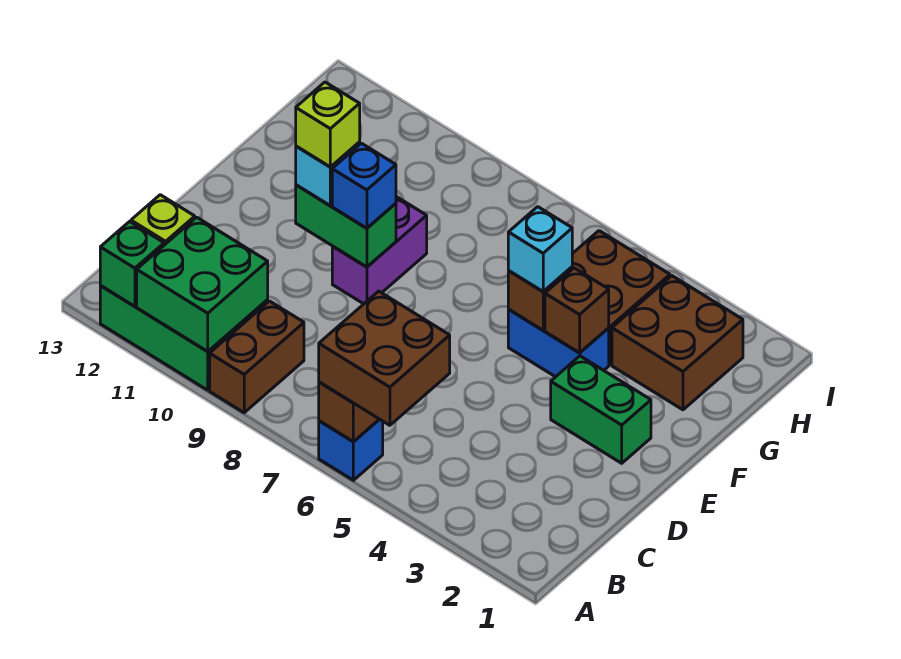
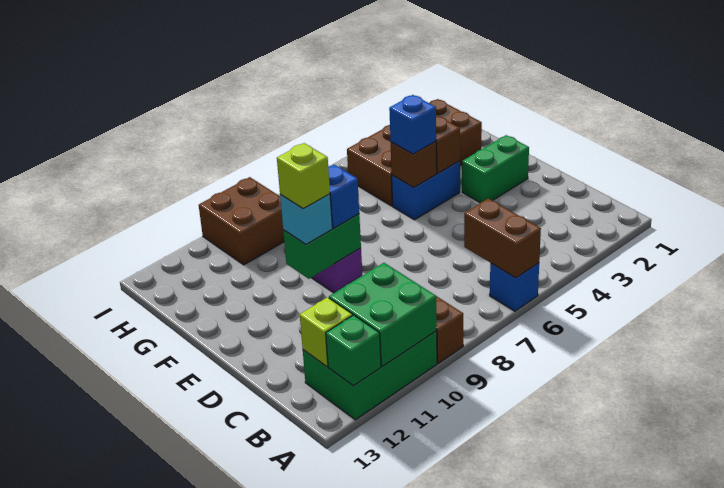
brown 2x2 brick [319,291,450,425] -> brown 2x2 brick moved to [199,177,284,265]
cyan 1x1 brick [508,207,572,291] -> blue 1x1 brick [389,95,436,154]

